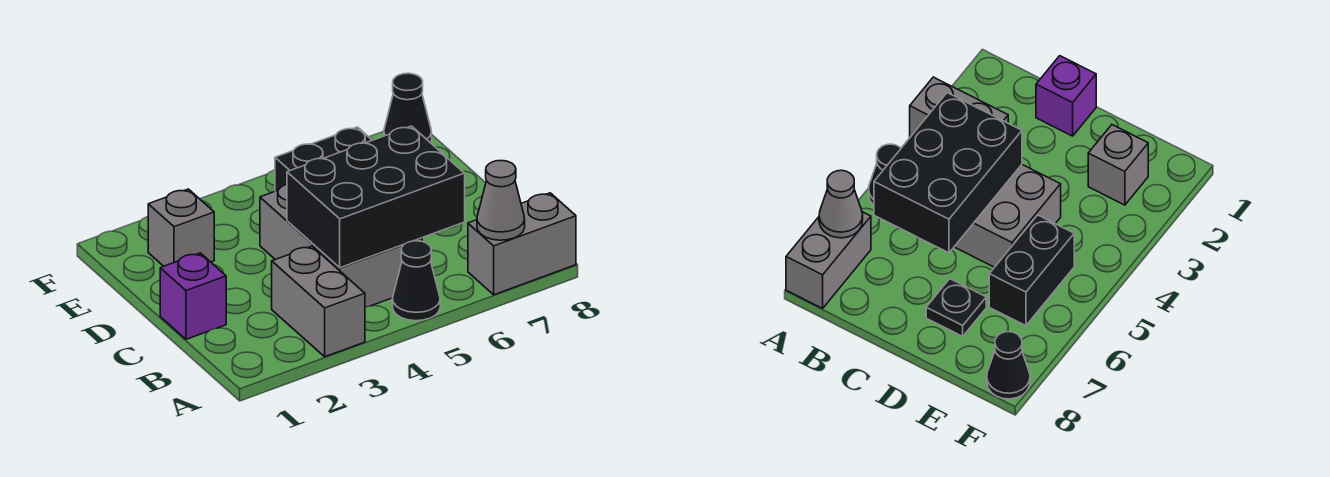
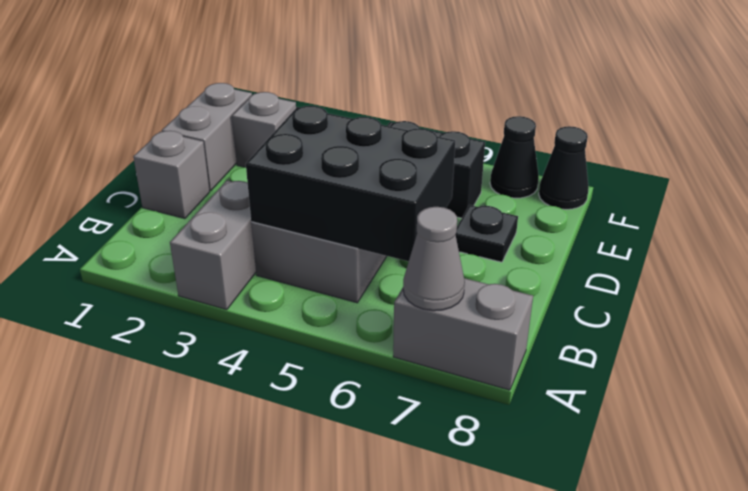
black 1x1 cone [392,241,440,321] -> black 1x1 cone moved to [490,116,539,198]
purple 1x1 brick [160,253,226,339] -> grey 1x1 brick [133,131,210,219]
none -> grey 1x2 brick [162,83,252,191]

